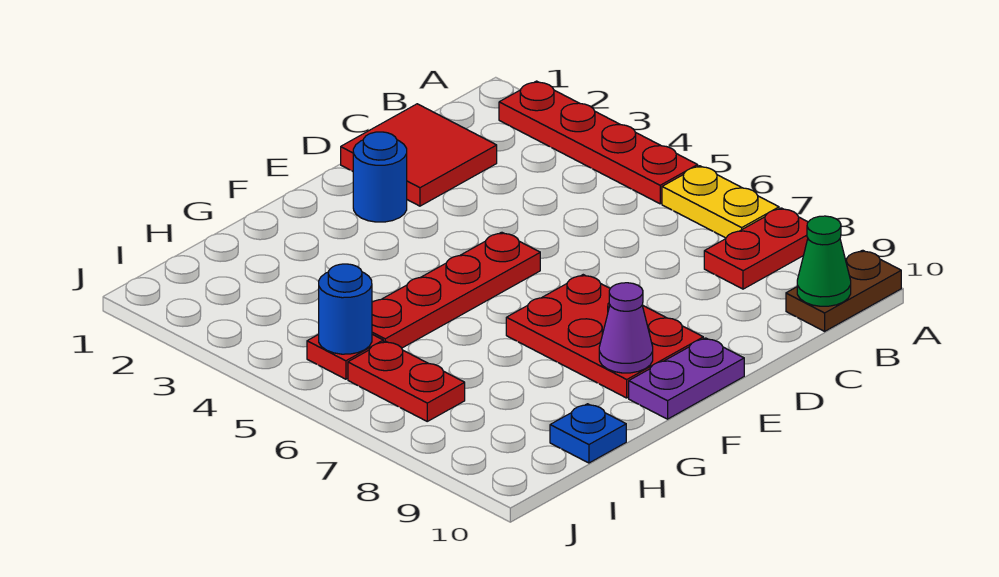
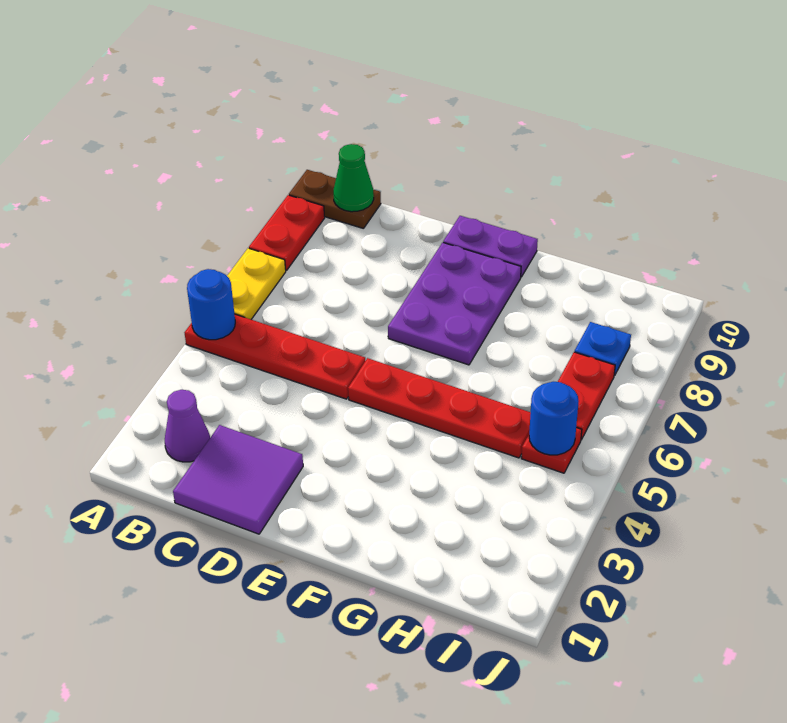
red 1x4 plate [499,81,698,204] -> red 1x4 plate turned to [185,314,365,399]
red 1x2 plate [704,208,808,289] -> red 1x2 plate turned to [249,195,325,270]
red 2x2 tile [341,104,497,206] -> purple 2x2 tile [173,425,303,534]
blue 1x1 round brick [353,132,407,222] -> blue 1x1 round brick moved to [187,269,235,340]
red 2x3 plate [506,275,703,398] -> purple 2x3 plate [388,242,521,365]
purple 1x1 cone [599,283,653,373] -> purple 1x1 cone moved to [165,390,210,462]
blue 1x1 plate [550,404,626,463] -> blue 1x1 plate moved to [575,322,631,376]

